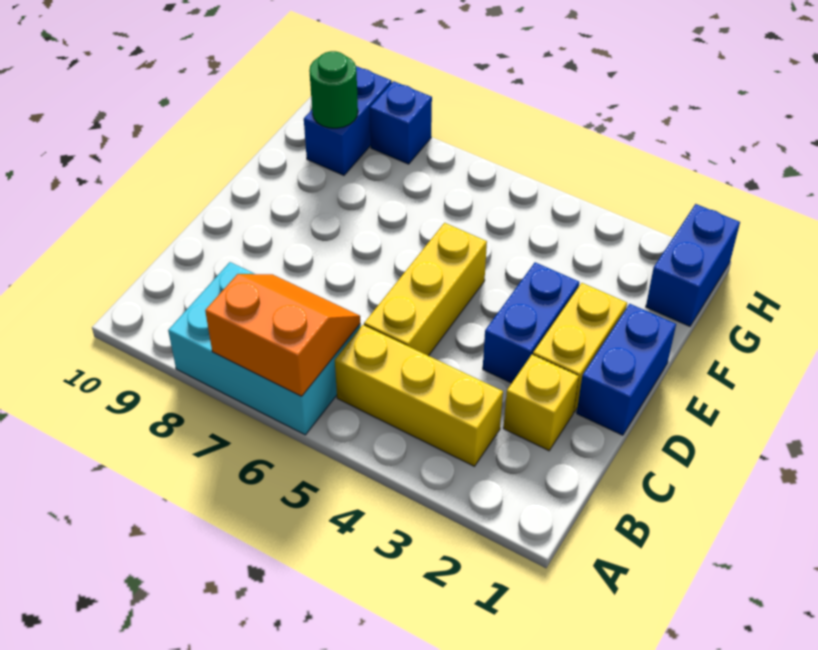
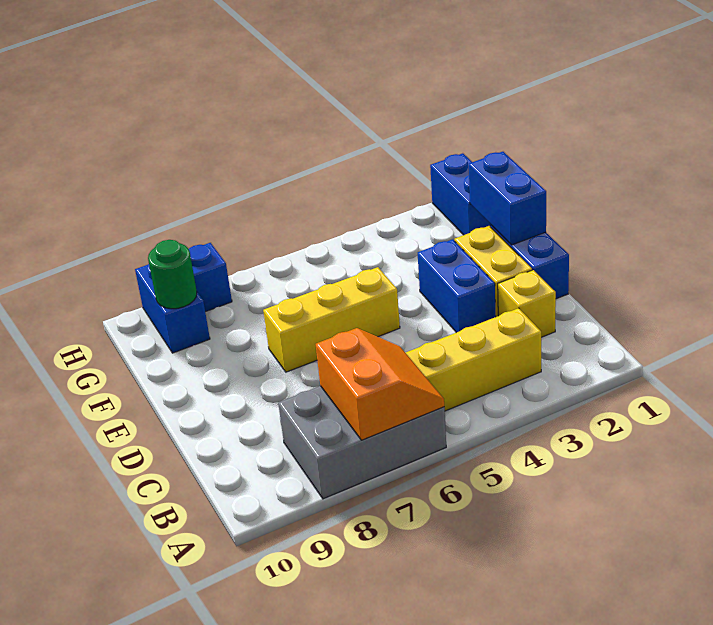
cyan 2x3 brick [168,262,361,435] -> grey 2x3 brick [278,386,446,499]
orange 2x2 slope [205,274,360,396] -> orange 2x2 slope turned to [316,328,444,440]
yellow 1x3 brick [364,223,487,356] -> yellow 1x3 brick turned to [263,267,400,372]
none -> blue 1x2 brick [469,152,546,245]

